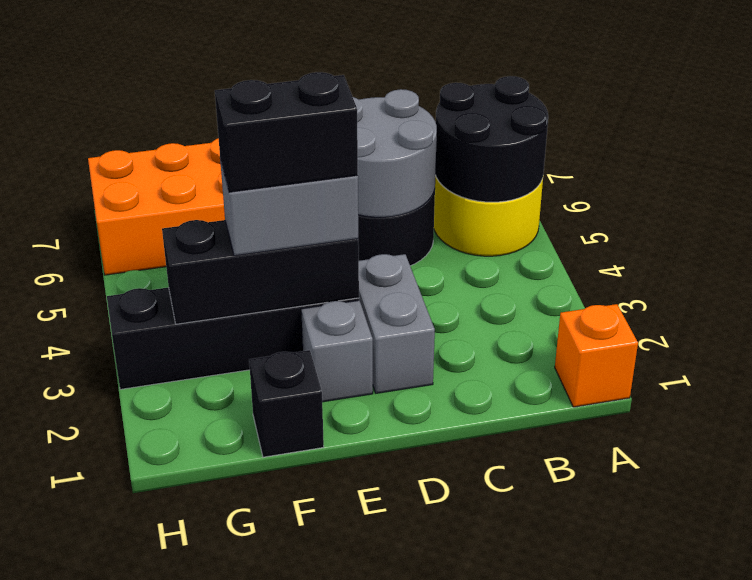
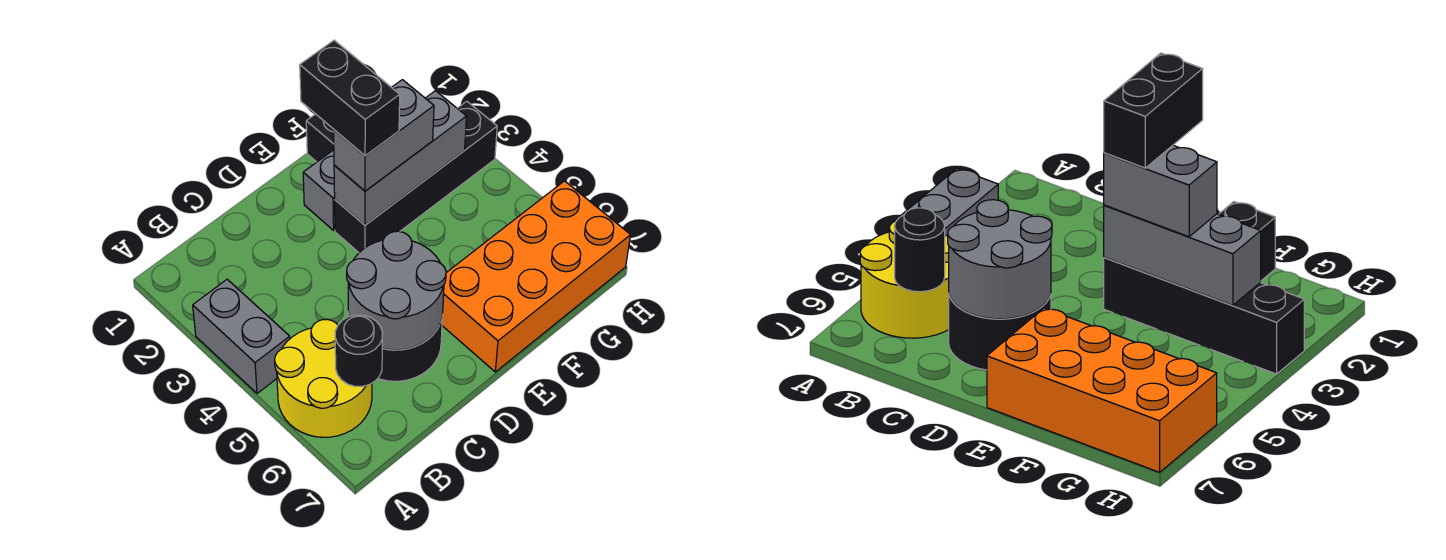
orange 1x1 brick [555,304,638,407] -> none
black 2x2 round brick [435,76,548,202] -> black 1x1 round brick [335,315,383,386]
grey 1x2 brick [359,254,435,393] -> grey 1x2 brick moved to [193,279,290,393]
black 1x3 brick [162,220,359,324] -> grey 1x3 brick [334,91,466,225]
black 1x2 brick [215,72,358,192] -> black 1x2 brick turned to [300,40,400,156]

